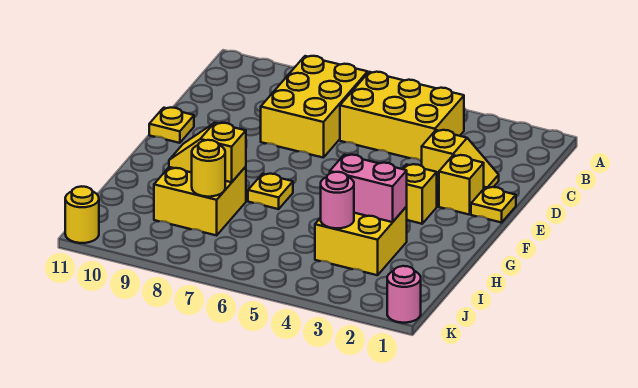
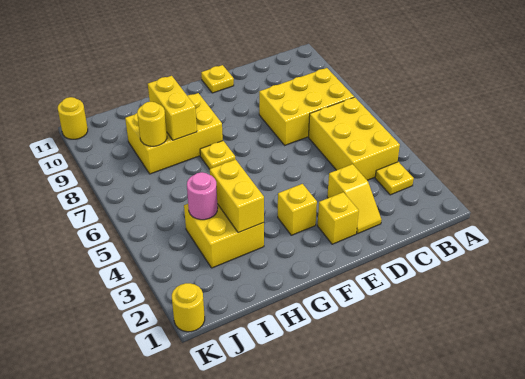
yellow 1x1 plate [471,187,516,223] -> yellow 1x1 plate moved to [375,162,414,195]
pink 1x2 brick [330,155,407,222] -> yellow 1x2 brick [210,159,264,233]
yellow 2x2 brick [154,167,246,235] -> yellow 2x3 brick [125,93,223,174]
yellow 1x2 slope [169,123,246,182] -> yellow 1x2 brick [148,76,197,140]
pink 1x1 round brick [387,266,421,323] -> yellow 1x1 round brick [172,283,205,332]

